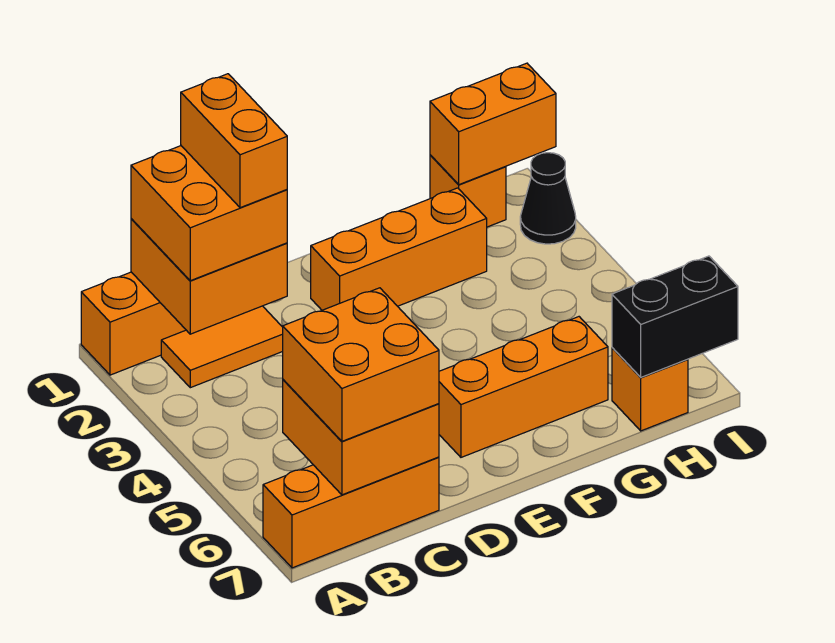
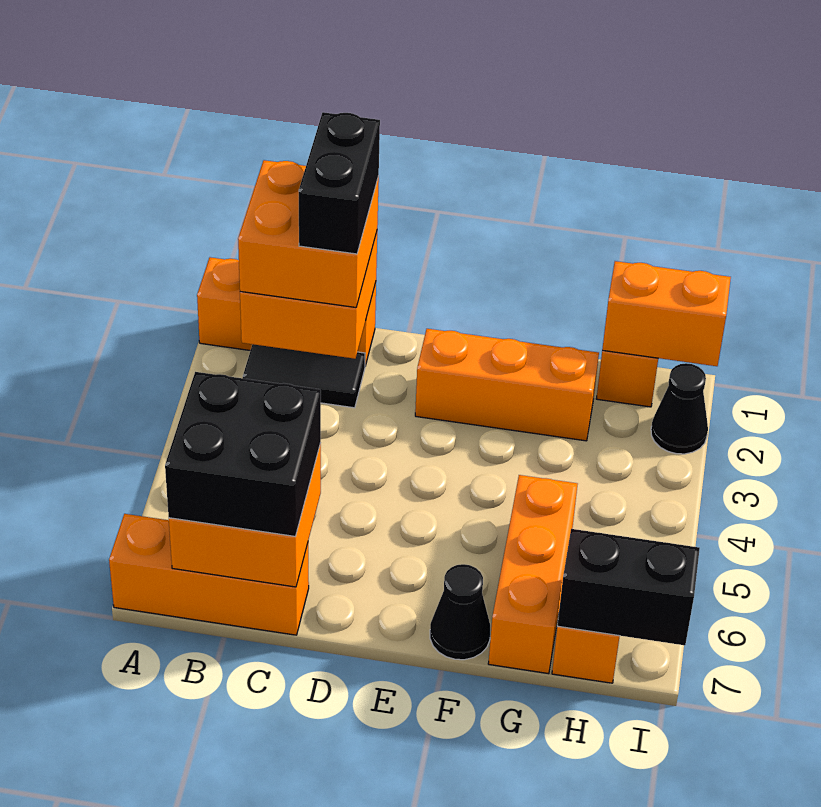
orange 1x2 tile [161,306,283,388] -> black 1x2 tile [243,344,365,408]
orange 2x2 brick [283,288,439,441] -> black 2x2 brick [165,372,321,537]
orange 1x2 brick [181,74,287,208] -> black 1x2 brick [299,112,380,254]
orange 1x3 brick [439,317,608,457] -> orange 1x3 brick turned to [488,475,577,674]
none -> black 1x1 cone [430,564,490,660]

